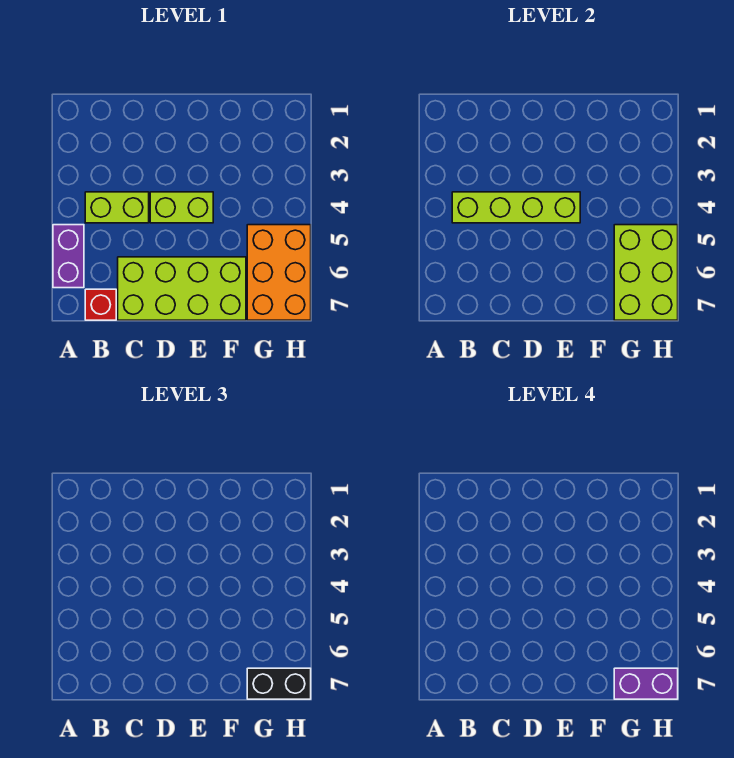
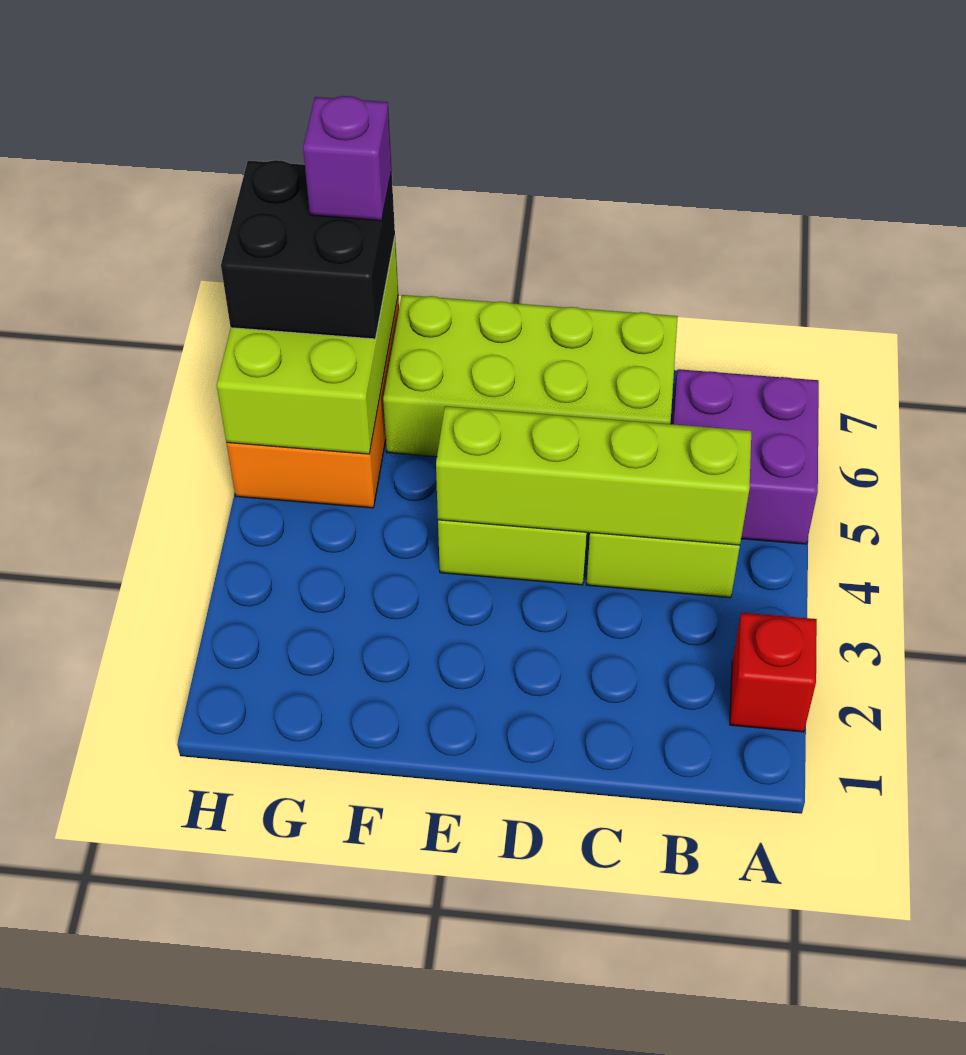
purple 1x2 brick [53,225,84,288] -> purple 2x2 brick [671,369,819,544]
red 1x1 brick [85,289,116,320] -> red 1x1 brick moved to [730,613,817,732]
black 1x2 brick [247,668,311,699] -> black 2x2 brick [221,160,395,339]
purple 1x2 brick [614,668,678,699] -> purple 1x1 brick [303,96,392,221]

